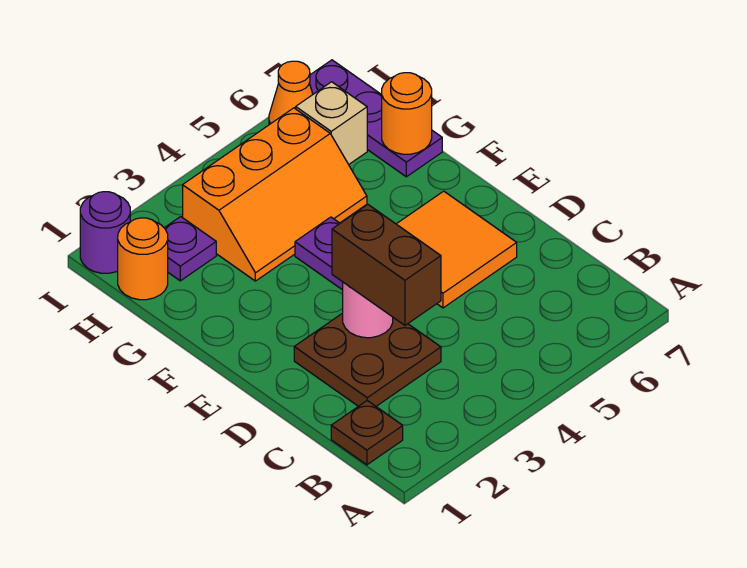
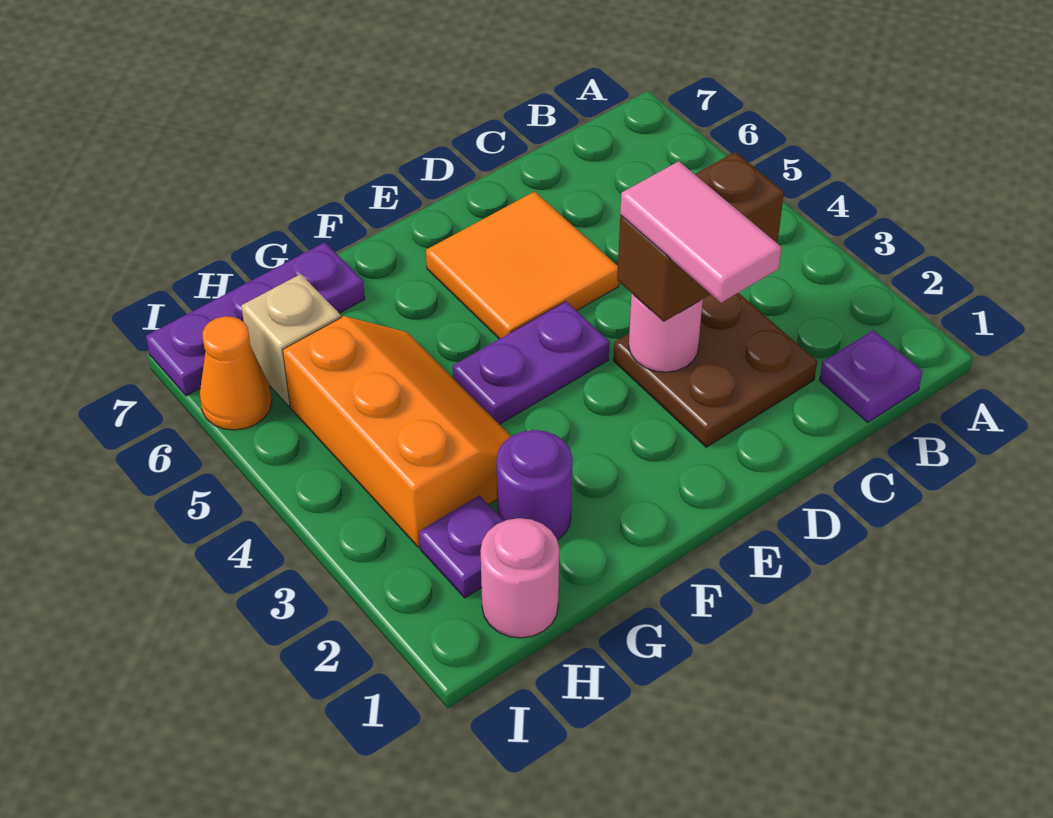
brown 1x1 plate [331,401,403,465] -> purple 1x1 plate [819,330,923,422]
none -> pink 1x2 tile [620,161,781,303]
orange 1x1 round brick [382,73,432,154] -> none
orange 1x1 round brick [118,218,168,300] -> pink 1x1 round brick [481,518,559,638]
purple 1x1 round brick [80,192,130,273] -> purple 1x1 round brick moved to [497,430,573,540]

